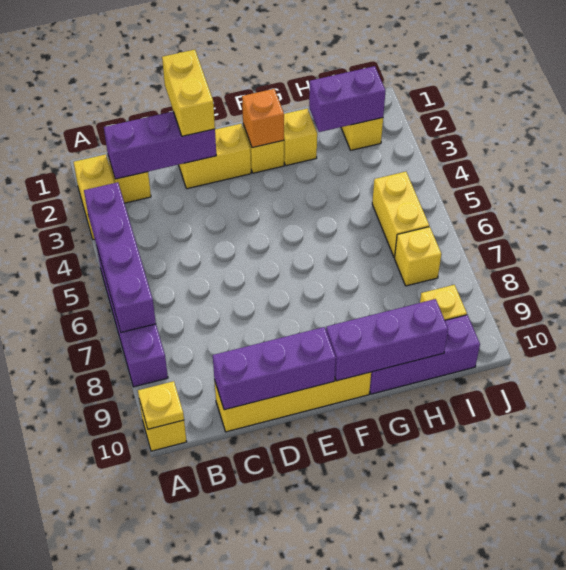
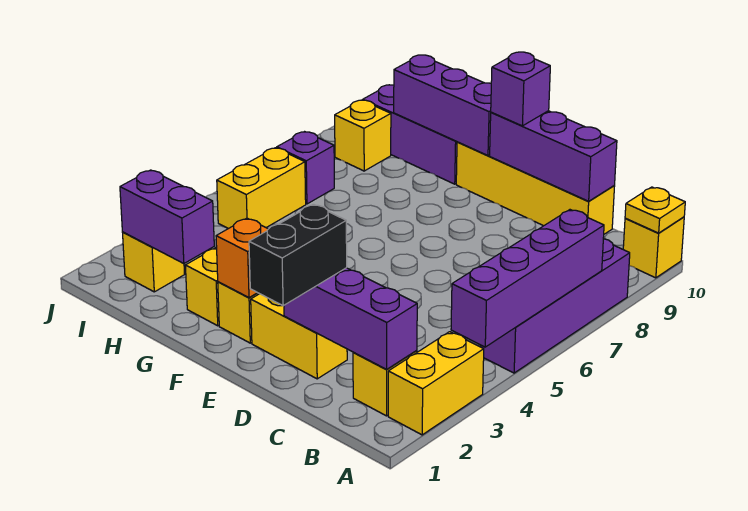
yellow 1x2 brick [162,50,215,136] -> black 1x2 brick [249,204,347,306]
none -> purple 1x1 brick [491,52,550,126]
yellow 1x1 brick [395,227,441,286] -> purple 1x1 brick [277,132,334,204]

